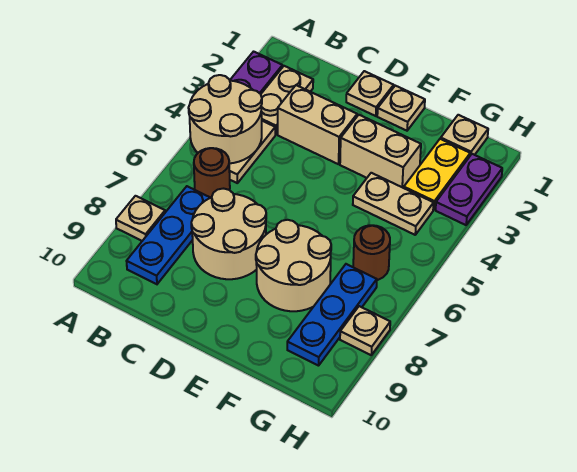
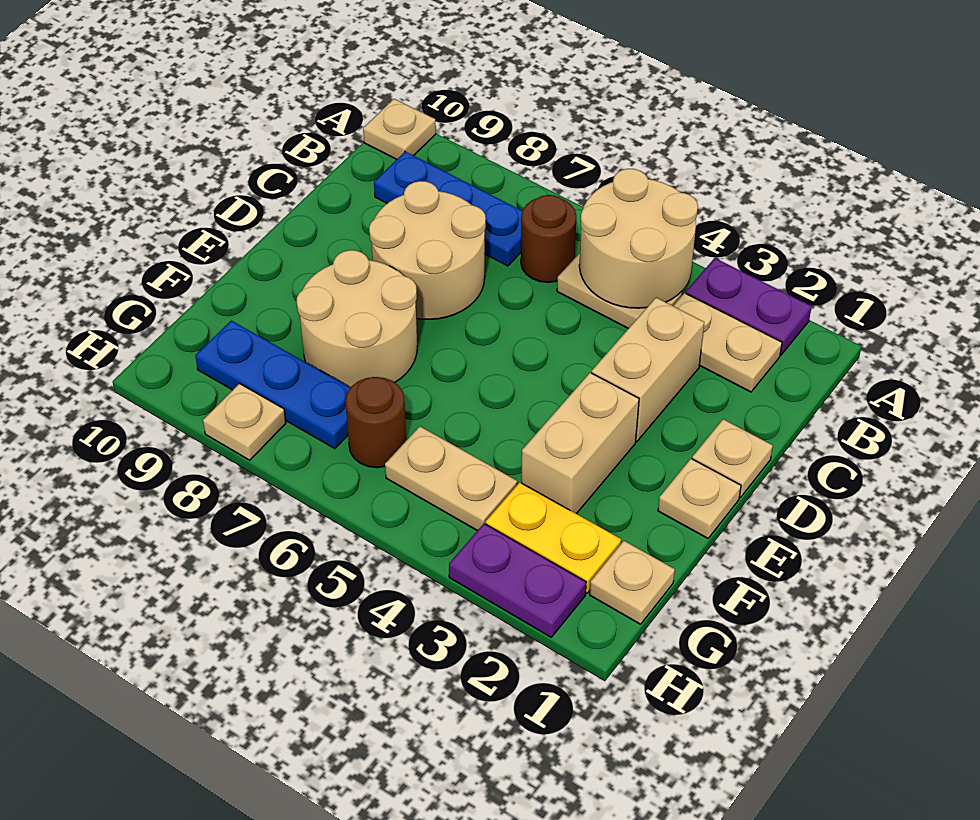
tan 1x1 plate [116,196,165,241] -> tan 1x1 plate moved to [363,99,436,159]
tan 1x2 plate [353,173,434,235] -> tan 1x2 plate turned to [385,426,517,531]

